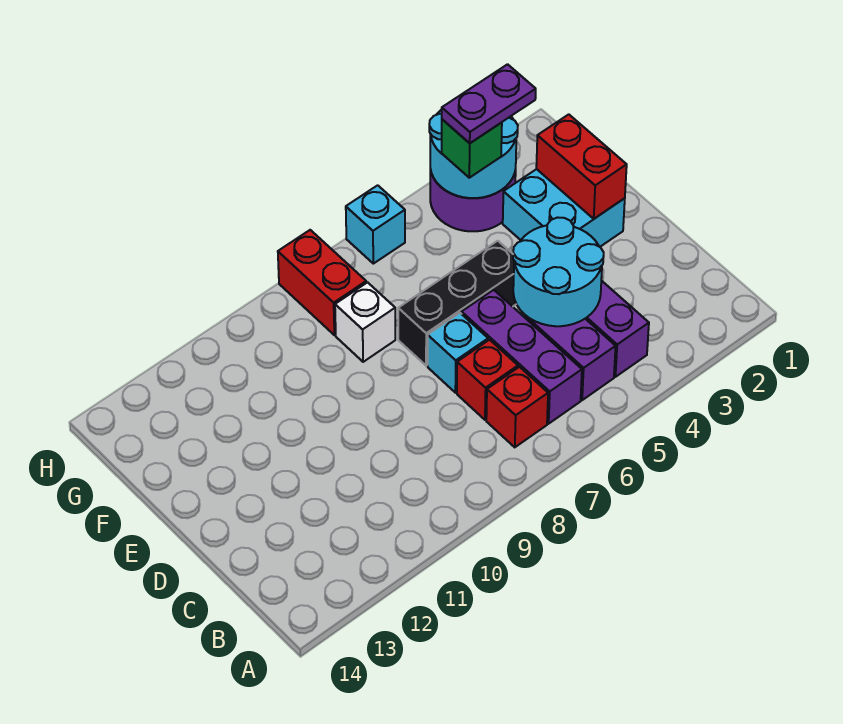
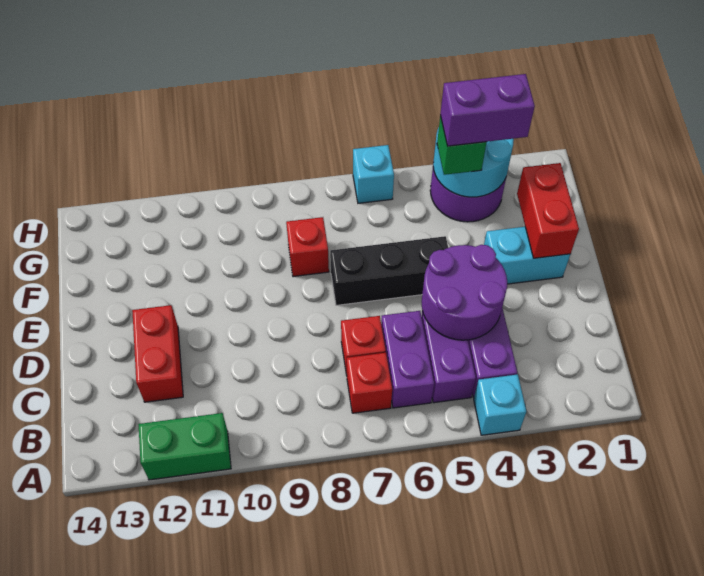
none -> green 1x2 brick [138,413,231,480]
purple 1x3 brick [462,290,582,424] -> purple 1x2 brick [381,311,434,408]
cyan 2x2 round brick [513,217,604,326] -> purple 2x2 round brick [422,245,507,340]
cyan 1x1 brick [428,313,488,393] -> cyan 1x1 brick moved to [474,374,526,435]
cyan 2x2 brick [503,169,625,247] -> cyan 1x2 brick [484,227,570,284]
white 1x1 brick [335,282,395,362] -> red 1x1 brick [286,217,329,277]
purple 1x2 plate [442,64,536,143] -> purple 1x2 brick [440,74,535,146]
red 1x2 brick [278,230,366,335] -> red 1x2 brick moved to [132,305,183,402]

